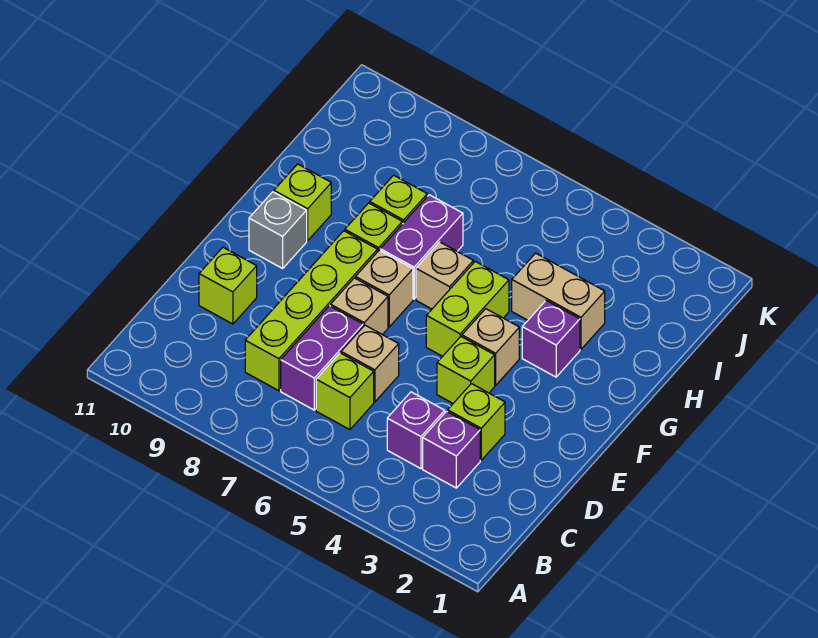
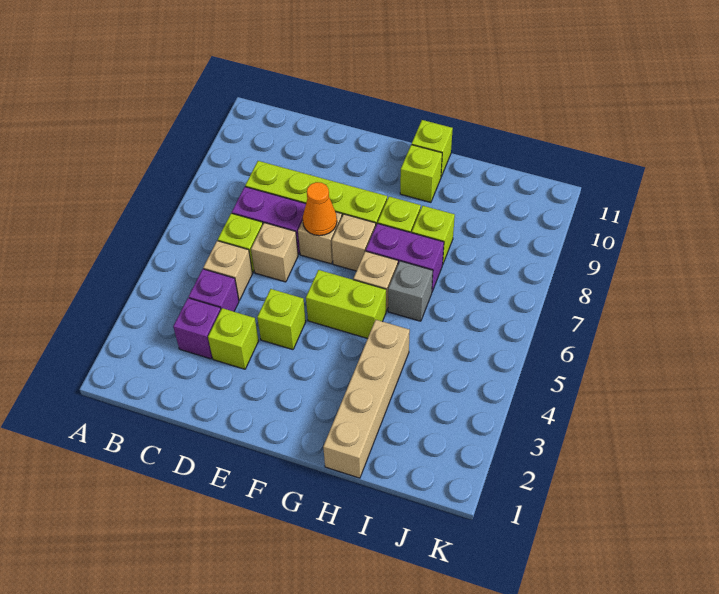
lime 1x1 brick [199,247,257,324] -> lime 1x1 brick moved to [412,120,453,176]
none -> orange 1x1 cone [303,182,337,236]
tan 1x1 brick [462,309,519,385] -> tan 1x1 brick moved to [203,241,252,300]
grey 1x1 brick [249,192,307,268] -> grey 1x1 brick moved to [388,261,433,321]
purple 1x1 brick [522,300,580,377] -> none
tan 1x2 brick [512,253,605,349] -> tan 1x4 brick [323,320,410,478]

